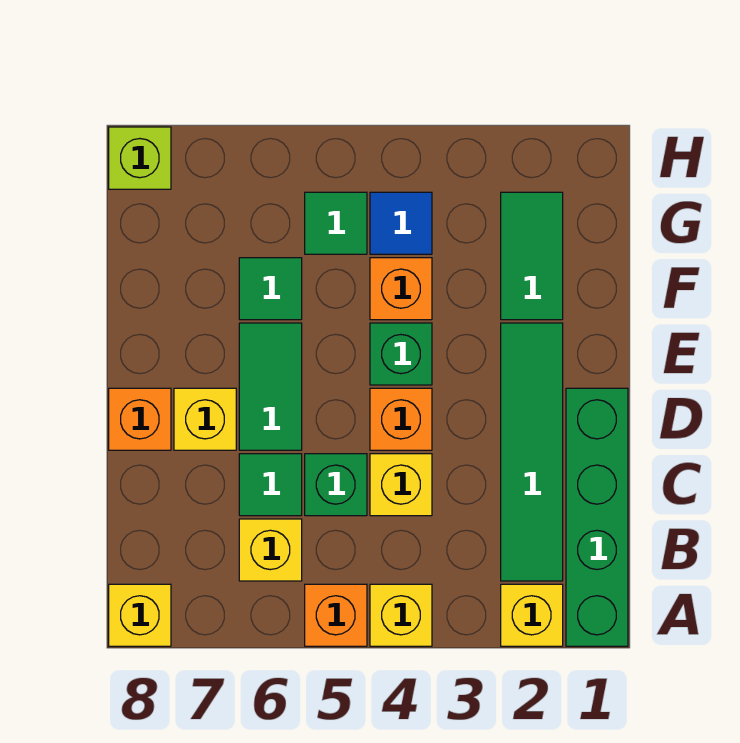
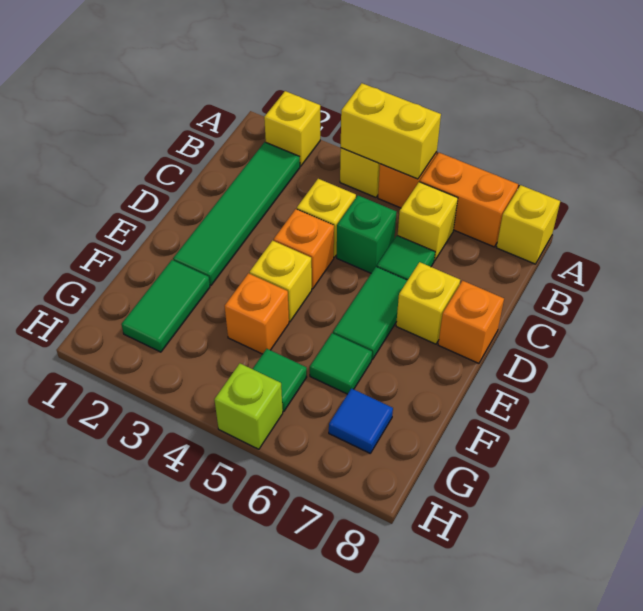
green 1x4 brick [566,388,628,646] -> none
none -> yellow 1x2 brick [341,83,441,179]
none -> orange 1x2 brick [420,153,518,247]
green 1x1 brick [370,323,432,385] -> yellow 1x1 brick [250,241,312,322]
blue 1x1 tile [370,192,432,254] -> blue 1x1 tile moved to [329,389,393,453]
lime 1x1 brick [109,127,171,189] -> lime 1x1 brick moved to [214,364,283,449]

